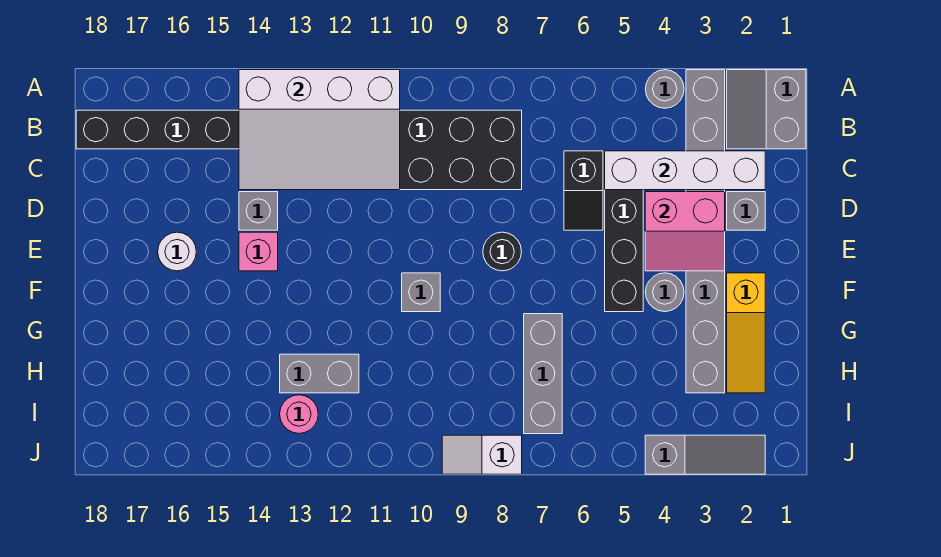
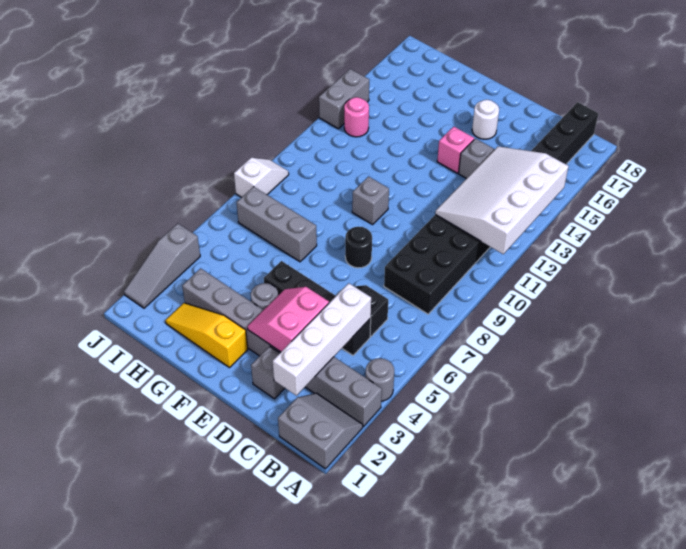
grey 1x2 brick [280,354,359,393] -> grey 1x2 brick moved to [319,69,369,129]

